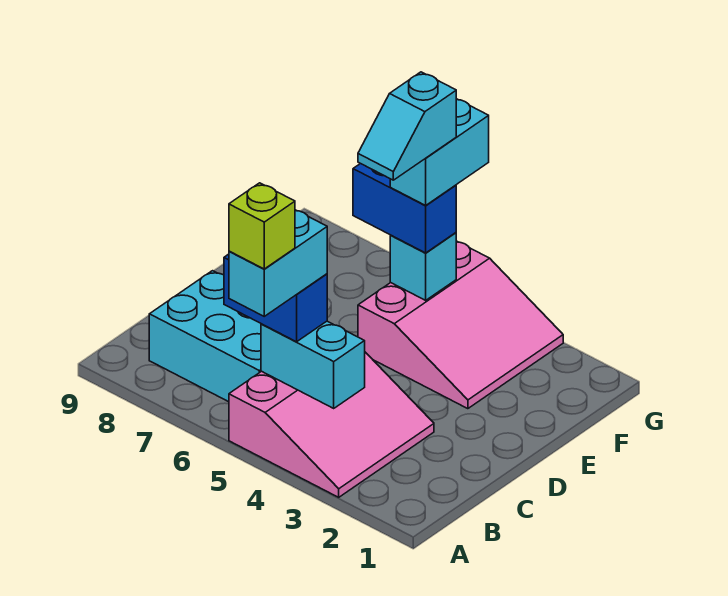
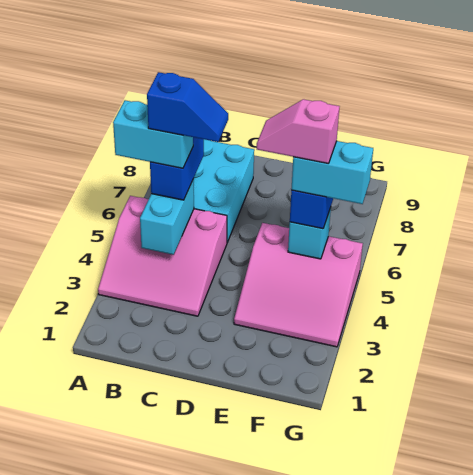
lime 1x1 brick [229,183,295,269] -> none
none -> blue 1x2 slope [147,72,228,142]
cyan 1x2 slope [358,72,456,180] -> pink 1x2 slope [257,99,340,163]

